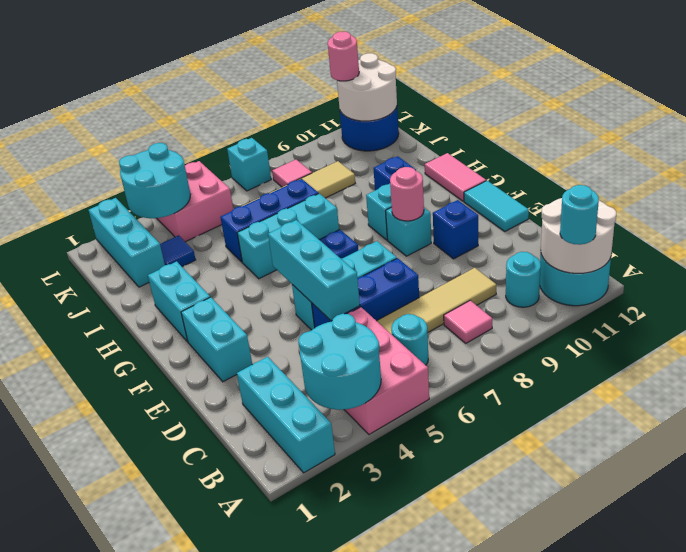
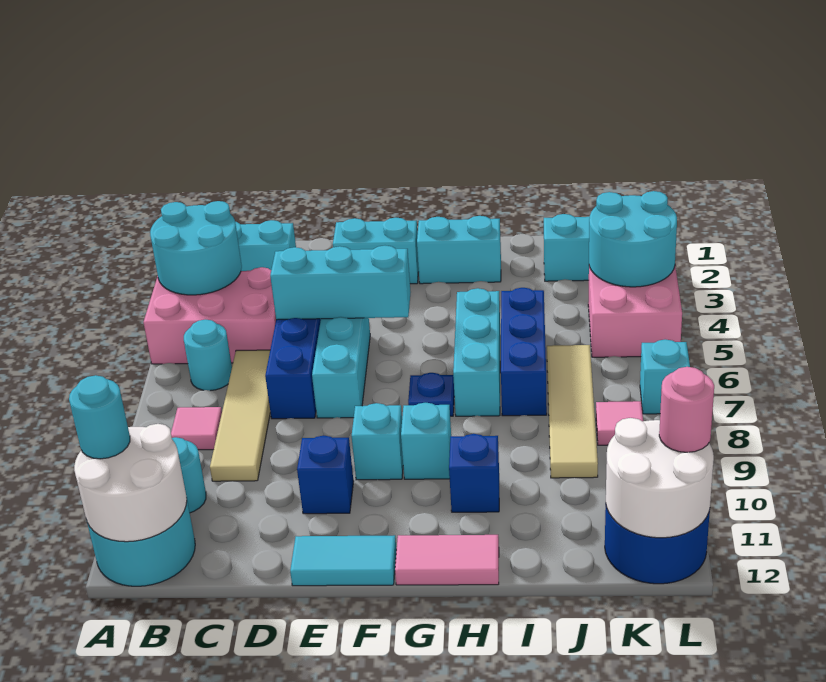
pink 1x1 round brick [390,167,424,221] -> none
blue 1x1 tile [160,235,196,267] -> none

